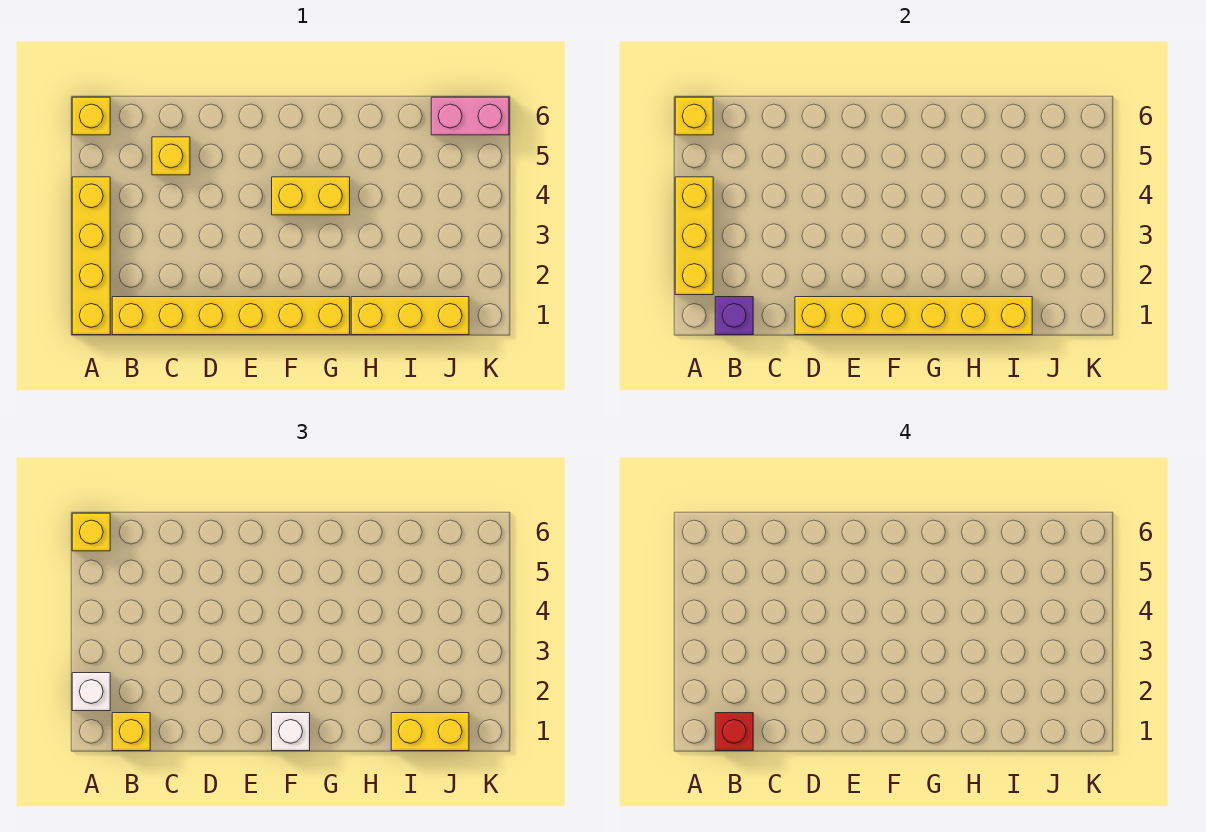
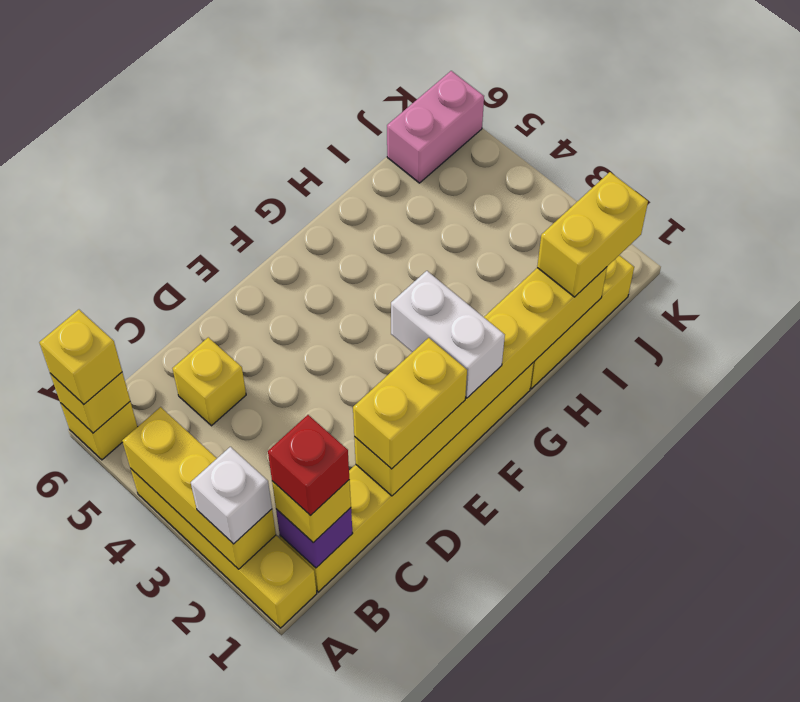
white 1x1 brick [272,713,310,751] -> white 1x2 brick [391,271,505,398]
yellow 1x2 brick [272,177,350,215] -> yellow 1x2 brick moved to [353,338,467,469]

